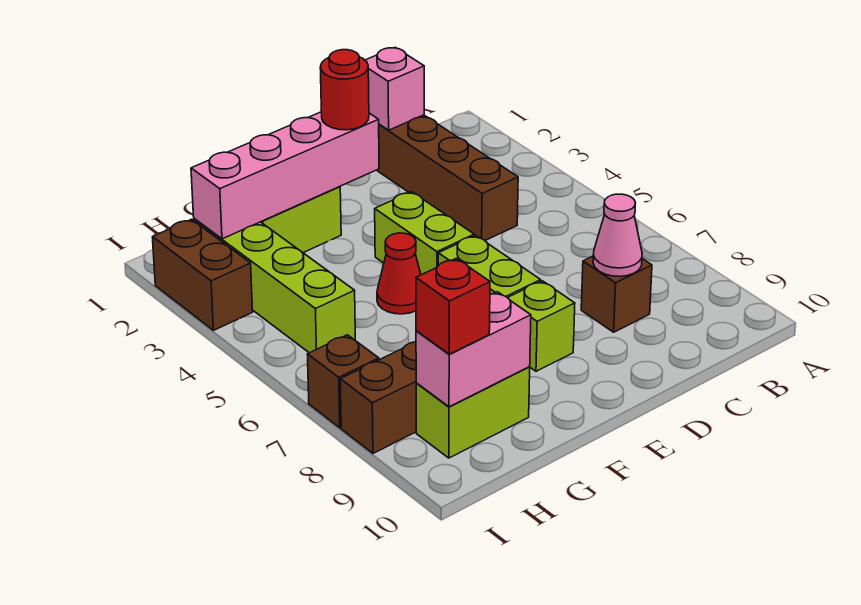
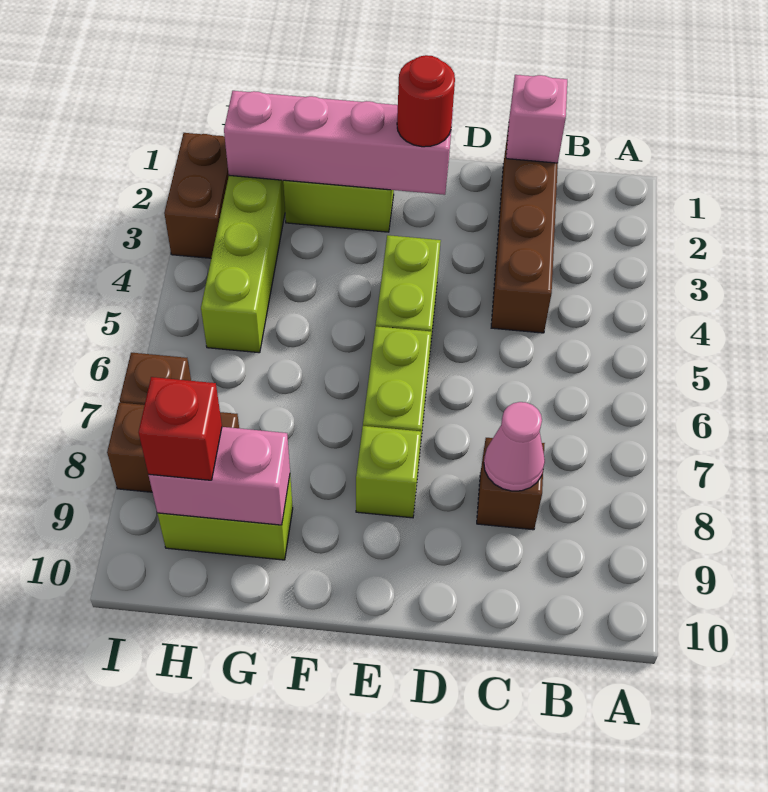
red 1x1 cone [377,233,421,314] -> none

